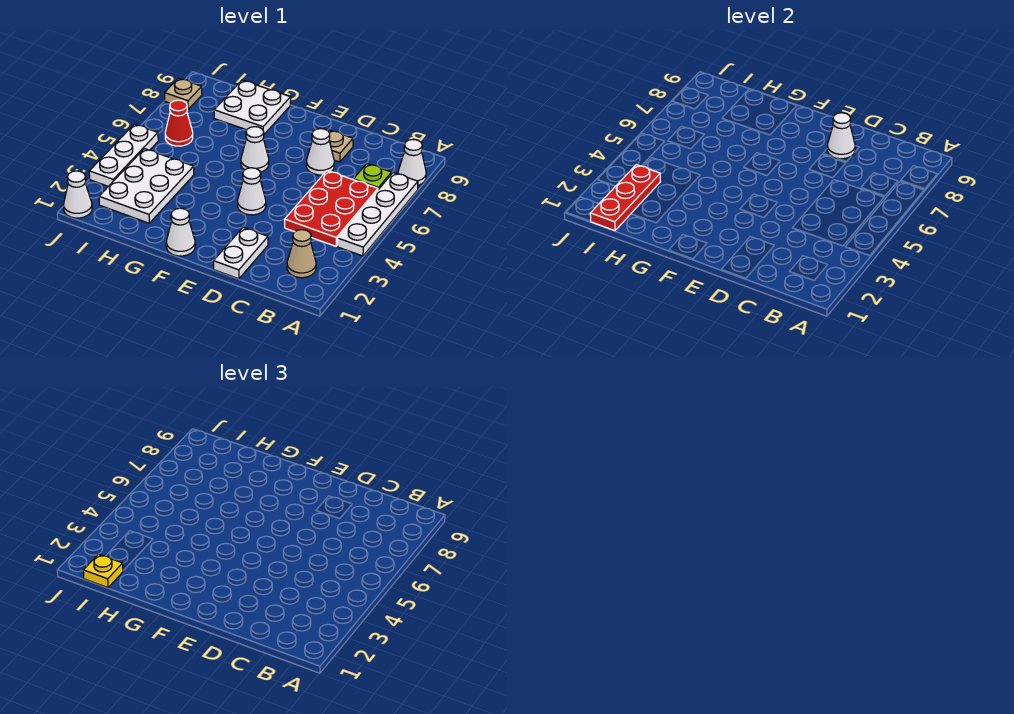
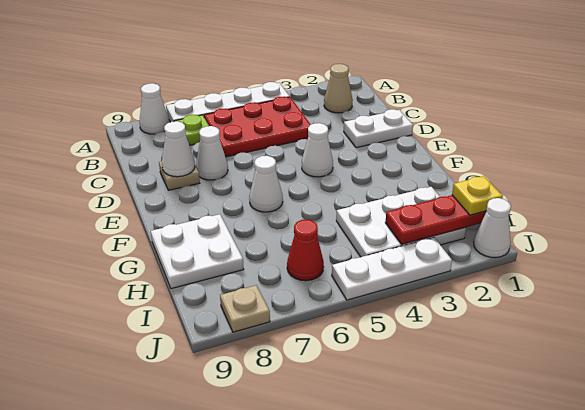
white 1x1 cone [166,208,195,256] -> none

